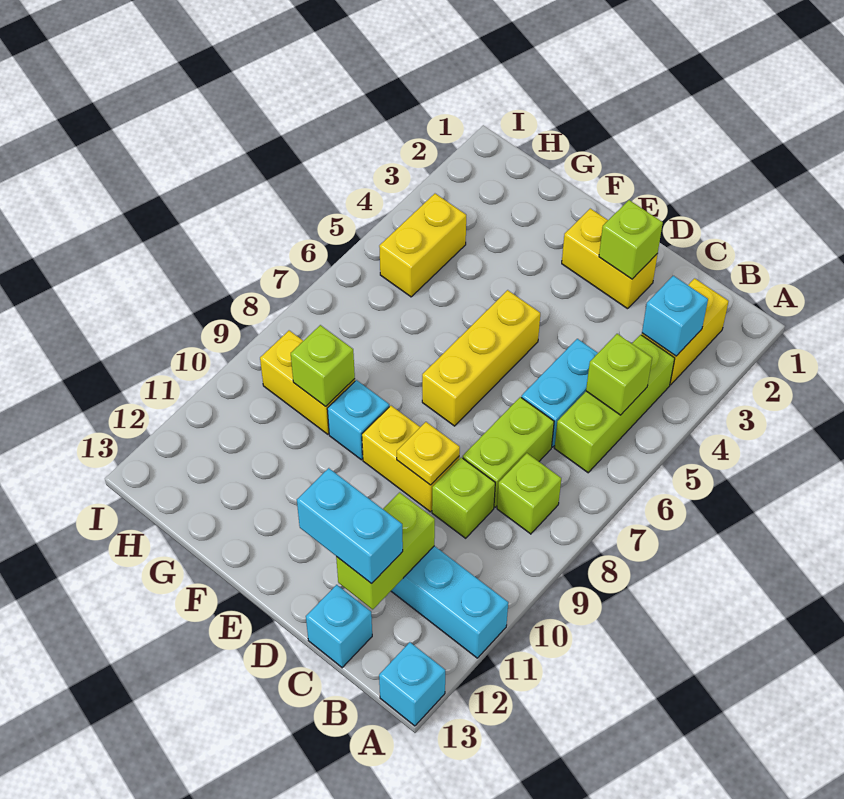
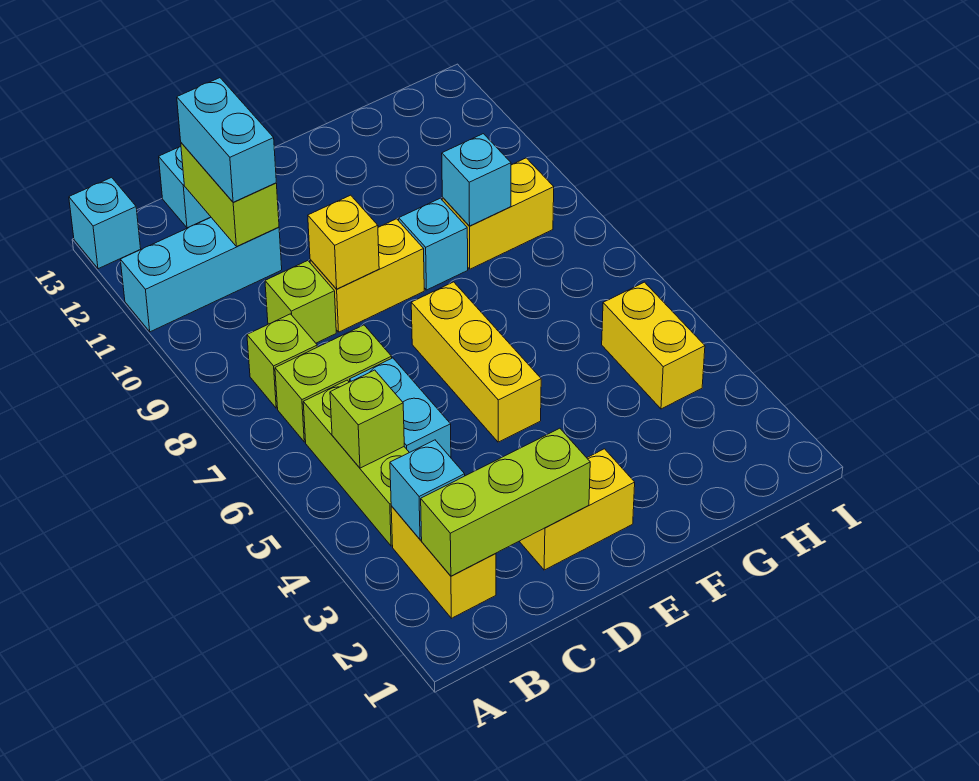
lime 1x2 brick [463,397,554,507] -> lime 1x2 brick turned to [275,325,392,442]
cyan 1x2 brick [297,468,403,584] -> cyan 1x2 brick turned to [177,78,276,202]
lime 1x1 brick [599,200,663,279] -> lime 1x3 brick [421,428,590,576]
yellow 1x1 plate [397,422,460,485] -> yellow 1x1 brick [308,195,379,289]
lime 1x1 brick [291,325,355,406] -> cyan 1x1 brick [442,134,511,226]

